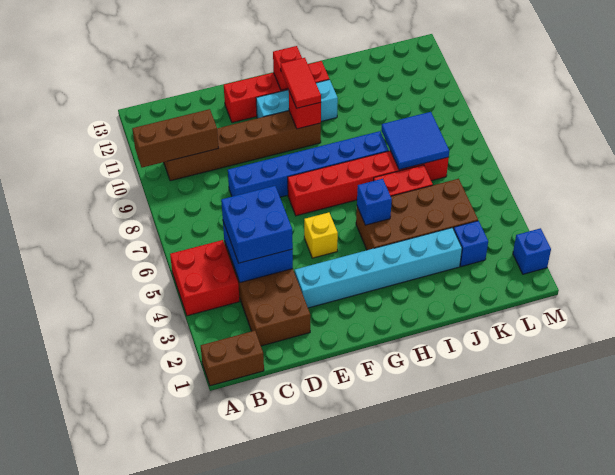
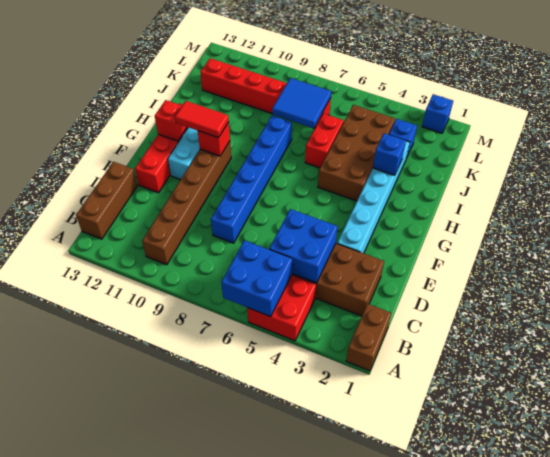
brown 1x3 brick [132,109,218,167] -> brown 1x3 brick moved to [76,162,137,239]
blue 2x2 brick [221,186,293,263] -> blue 2x2 brick moved to [221,240,292,317]
yellow 1x1 brick [304,212,338,258] -> none
red 1x6 brick [288,151,449,216] -> red 1x6 brick turned to [200,58,331,128]
blue 1x1 brick [357,179,392,225] -> blue 1x1 brick moved to [373,133,406,175]

